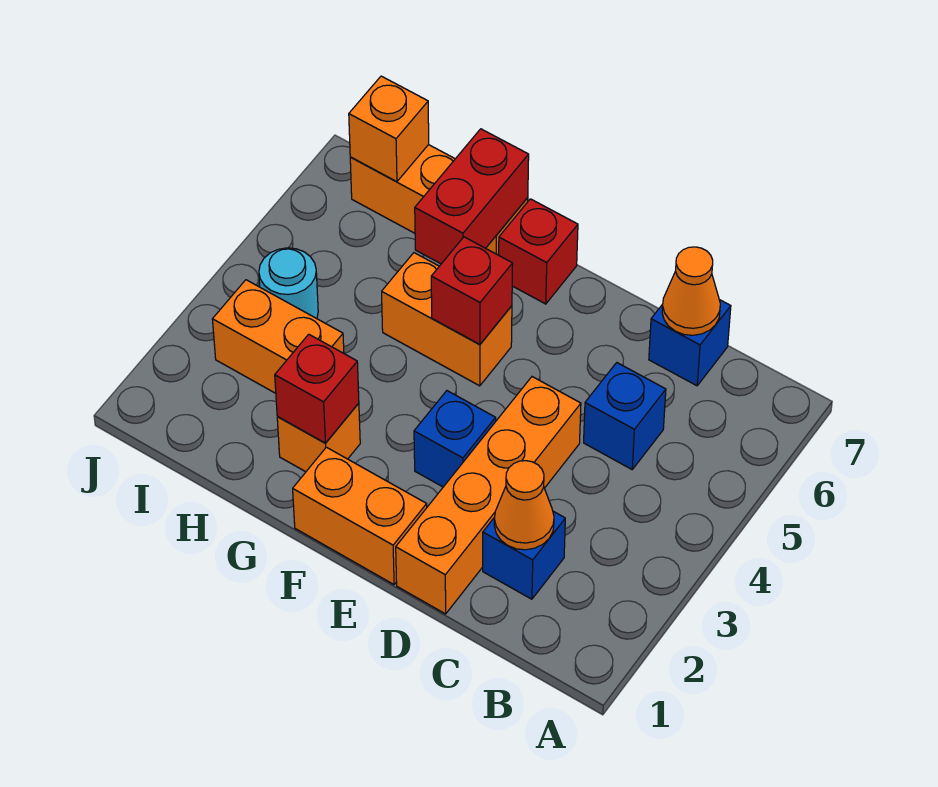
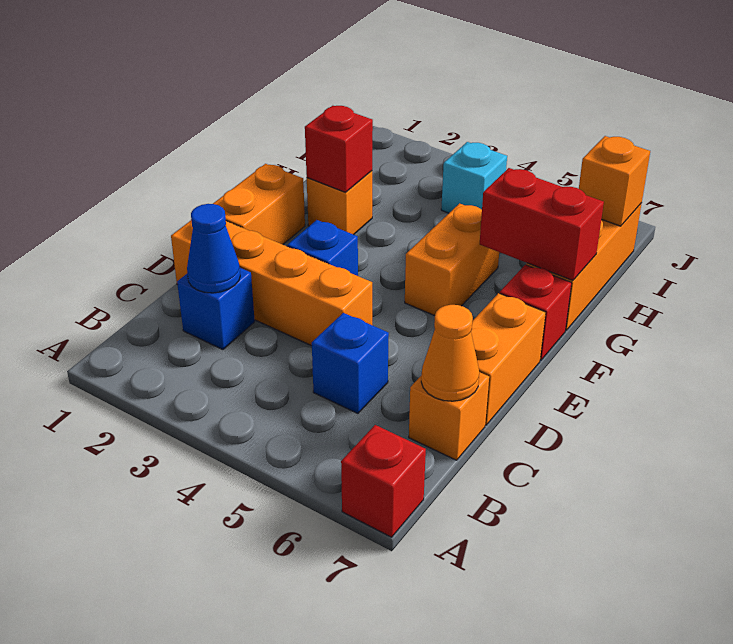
orange 1x1 cone [494,461,554,550] -> blue 1x1 cone [187,204,240,293]
blue 1x1 brick [649,300,731,386] -> orange 1x1 brick [409,372,489,460]
red 1x1 brick [431,237,513,345] -> red 1x1 brick moved to [341,425,426,537]
orange 1x2 brick [212,280,344,393] -> orange 1x2 brick moved to [471,293,546,425]
cyan 1x1 round brick [259,248,318,319] -> cyan 1x1 brick [441,142,507,213]

